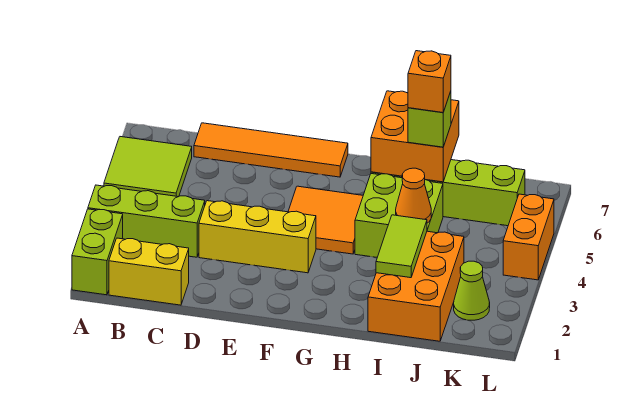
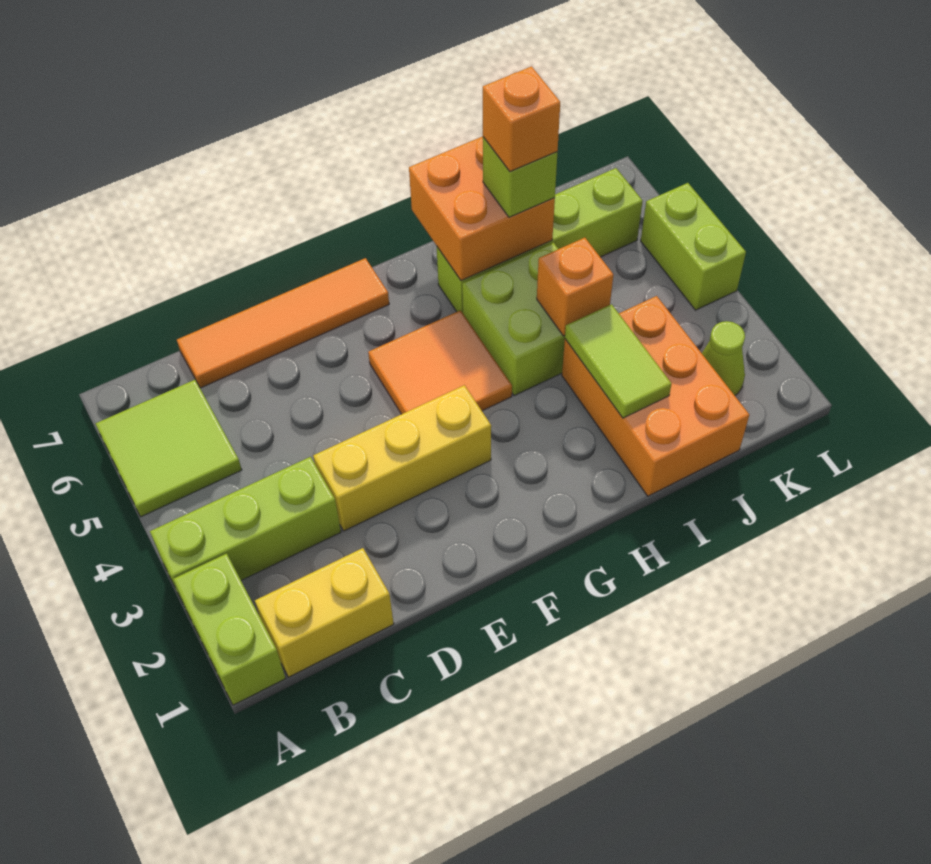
orange 1x1 cone [396,168,431,223] -> orange 1x1 brick [537,238,613,336]
orange 1x2 brick [503,194,554,280] -> lime 1x2 brick [641,183,746,310]

